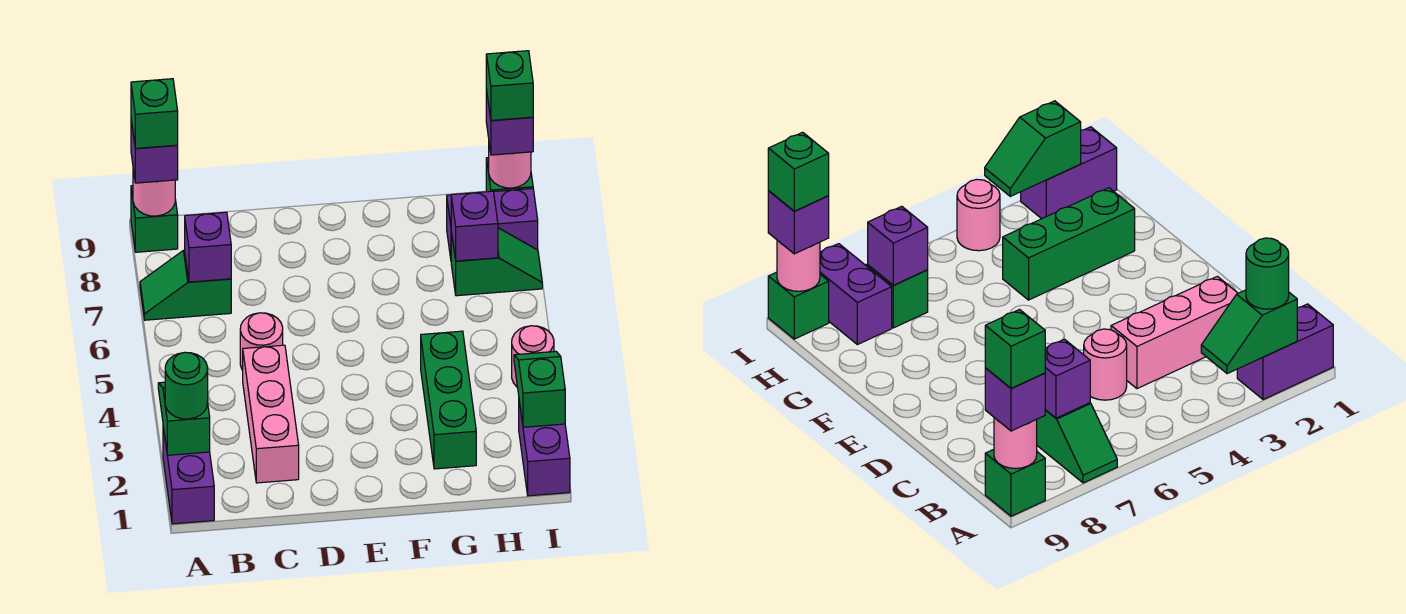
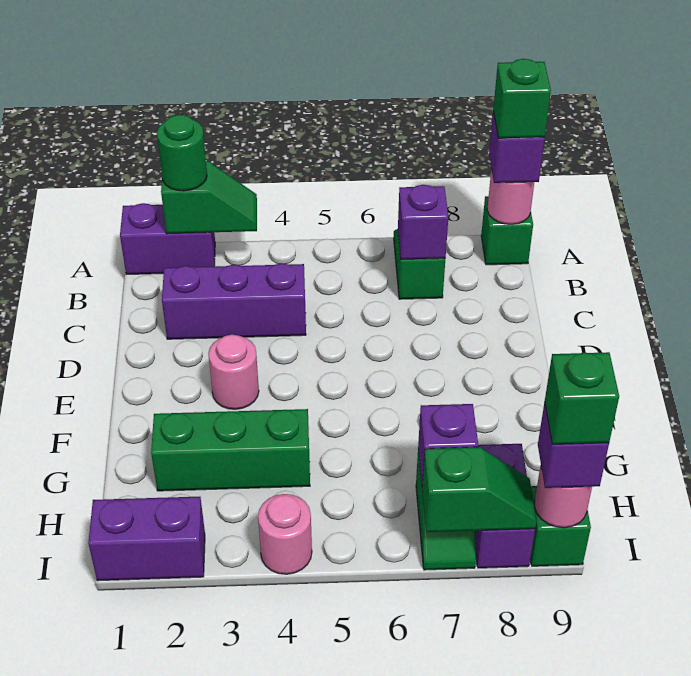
pink 1x3 brick [243,345,299,483] -> purple 1x3 brick [162,263,306,339]
pink 1x1 round brick [240,313,283,370] -> pink 1x1 round brick moved to [208,335,259,409]
green 1x2 slope [514,351,565,427] -> green 1x2 slope moved to [422,447,537,532]

